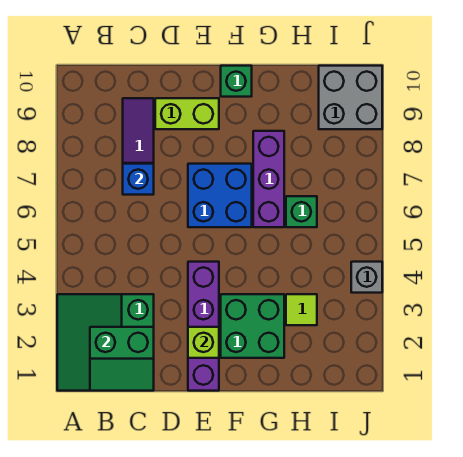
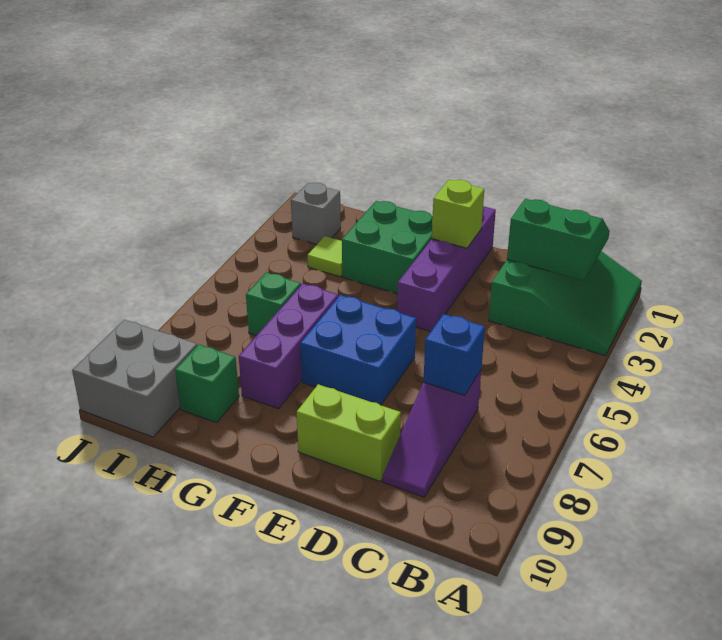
green 1x1 brick [221,66,252,97] -> green 1x1 brick moved to [175,345,239,423]
grey 1x1 brick [351,262,382,293] -> grey 1x1 brick moved to [291,183,341,244]

